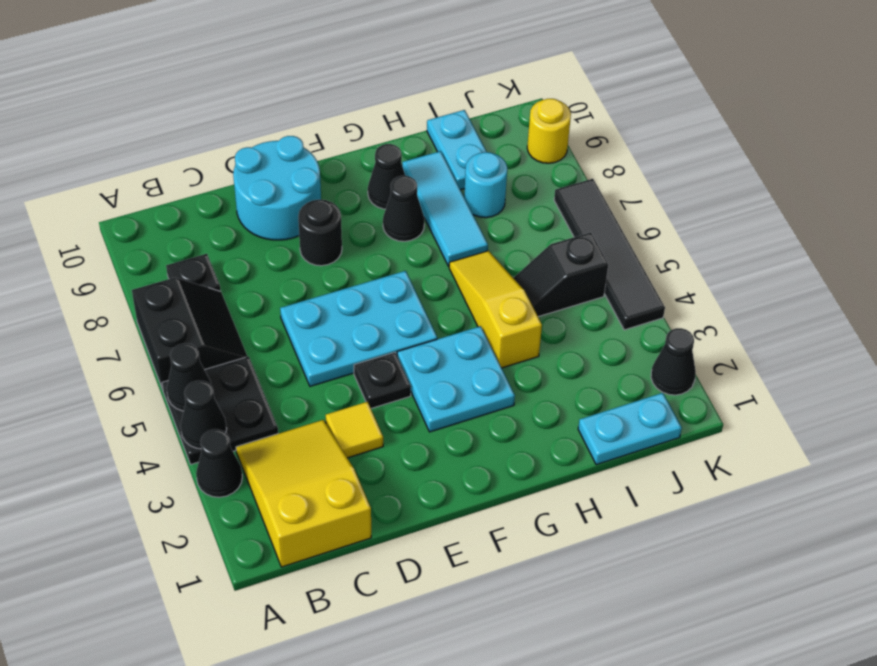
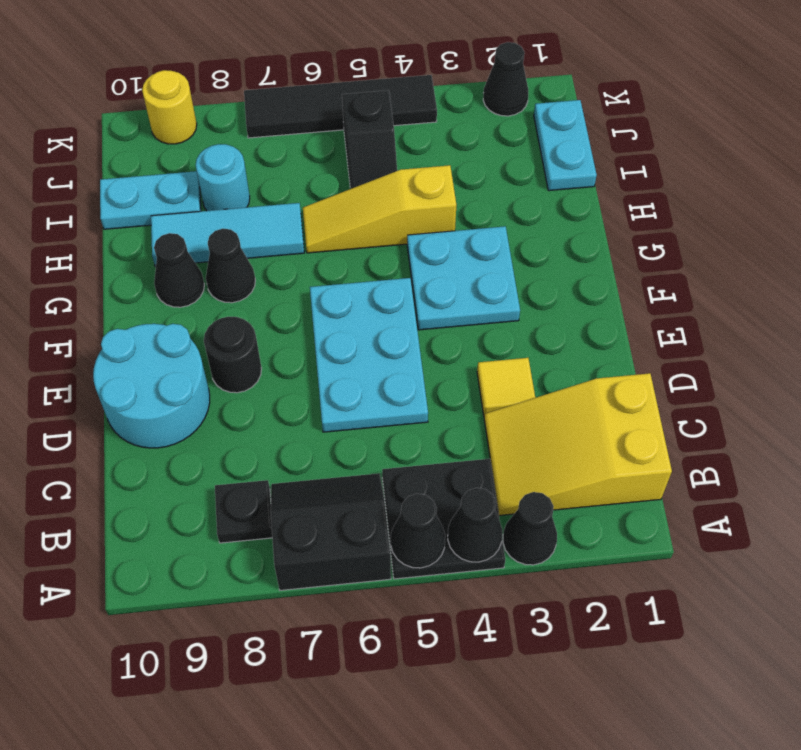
black 1x1 plate [354,352,411,408] -> none

